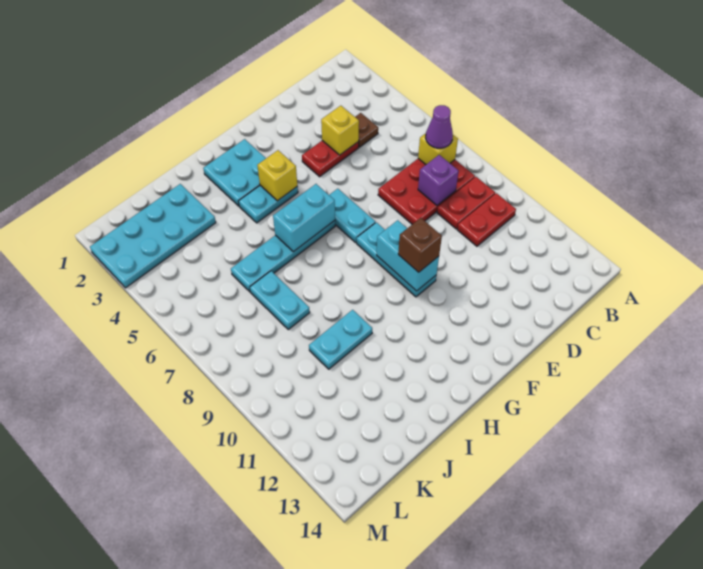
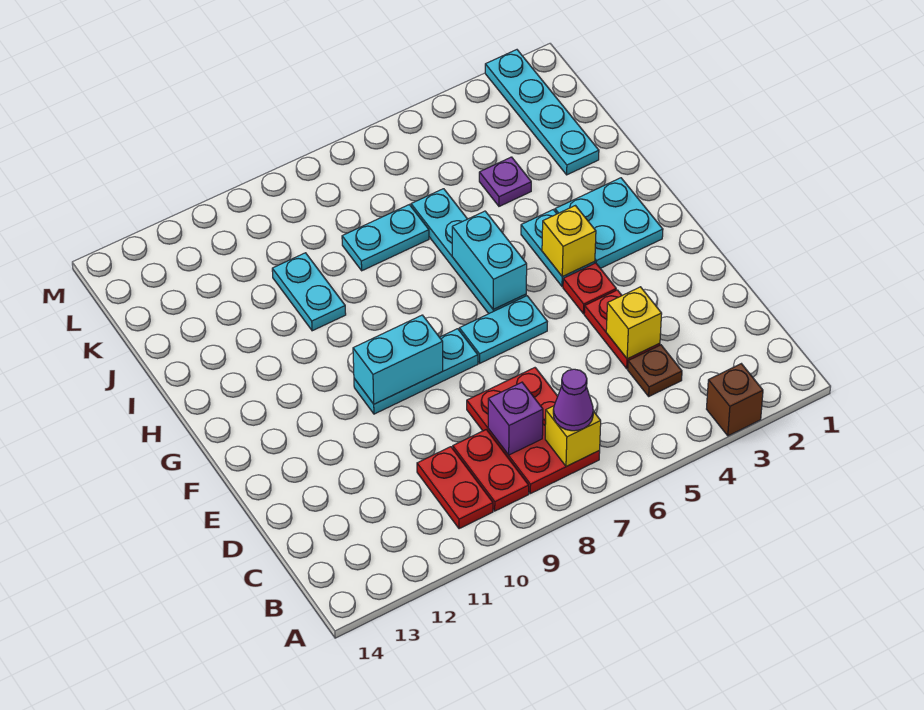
none -> red 1x1 plate [563,263,616,314]
brown 1x1 brick [398,218,442,272] -> brown 1x1 brick moved to [707,364,763,436]
cyan 2x4 plate [90,184,216,288] -> cyan 1x4 plate [485,50,599,175]
none -> purple 1x1 plate [479,157,531,206]

